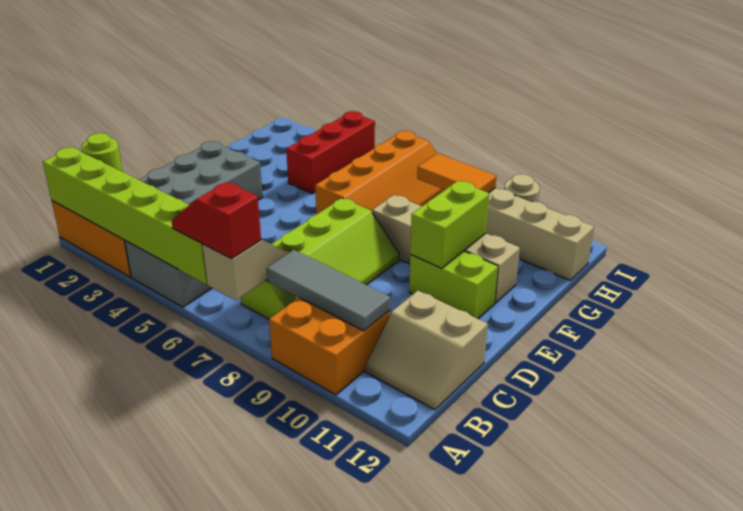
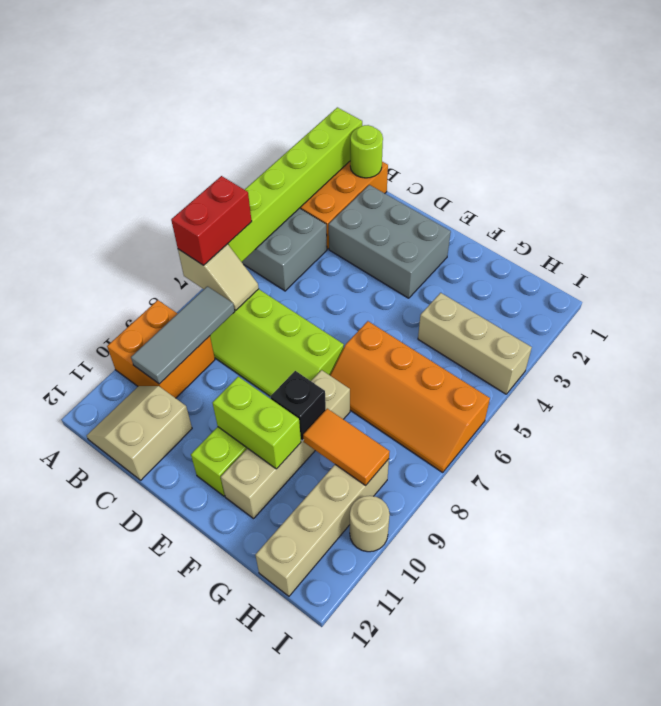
red 1x2 slope [172,182,261,258] -> red 1x2 brick [171,176,252,265]
none -> black 1x1 brick [270,371,326,441]
red 1x3 brick [286,111,375,194] -> tan 1x3 brick [418,293,532,394]
orange 1x2 tile [417,153,497,193] -> orange 1x2 tile turned to [303,409,390,486]

